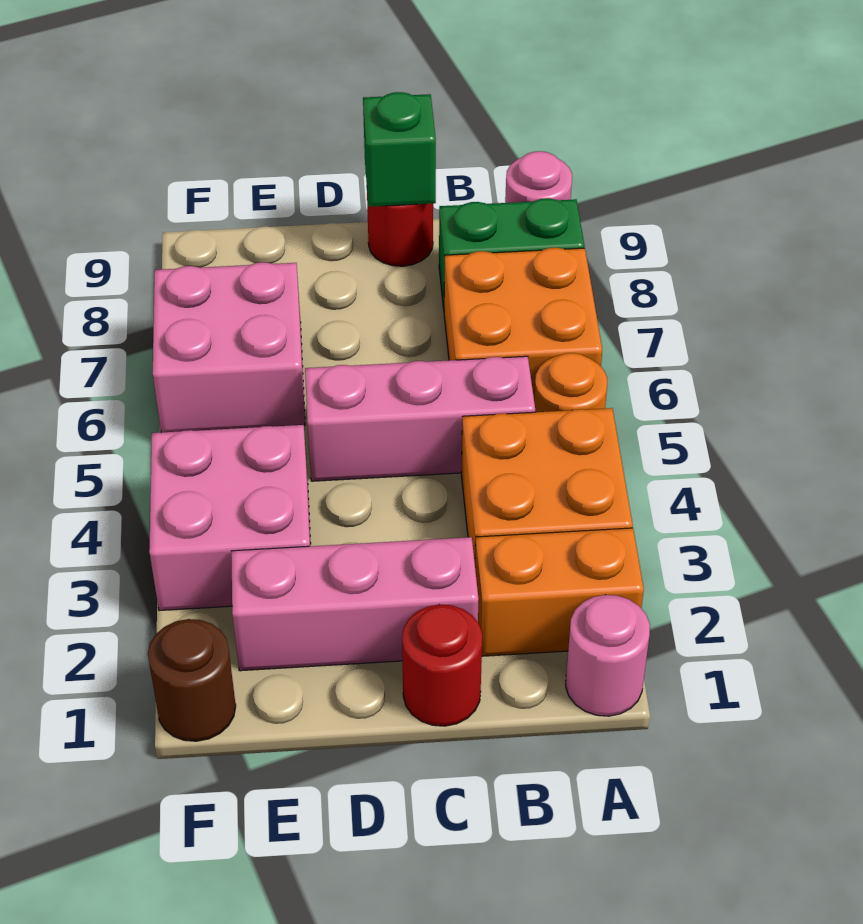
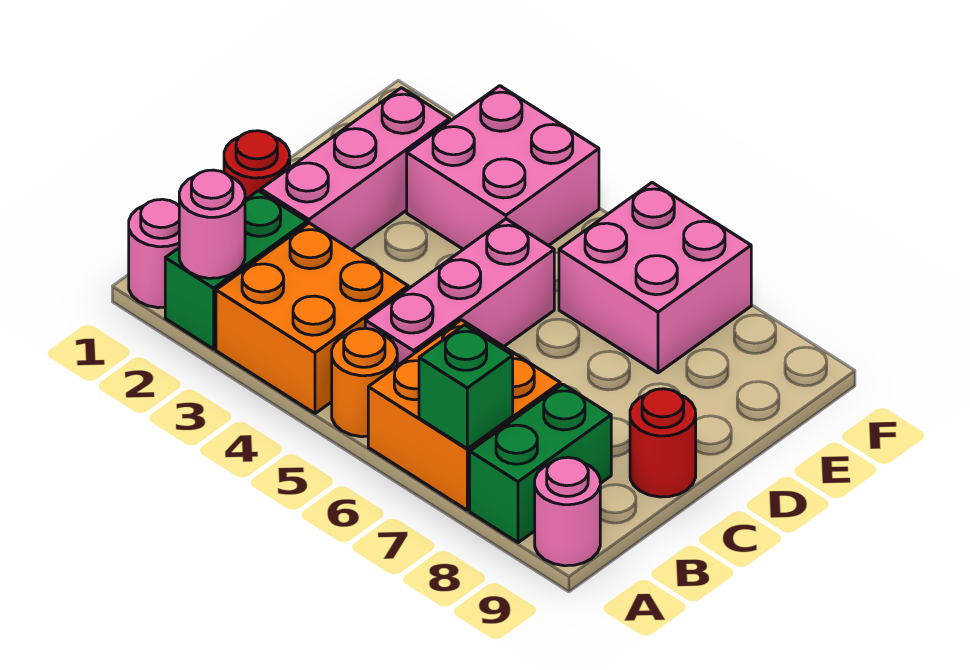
orange 1x2 brick [475,528,644,656] -> green 1x2 brick [165,191,307,349]
none -> pink 1x1 round brick [179,170,245,278]
green 1x1 brick [363,92,436,207] -> green 1x1 brick moved to [419,325,513,449]
brown 1x1 round brick [148,619,236,741] -> none

